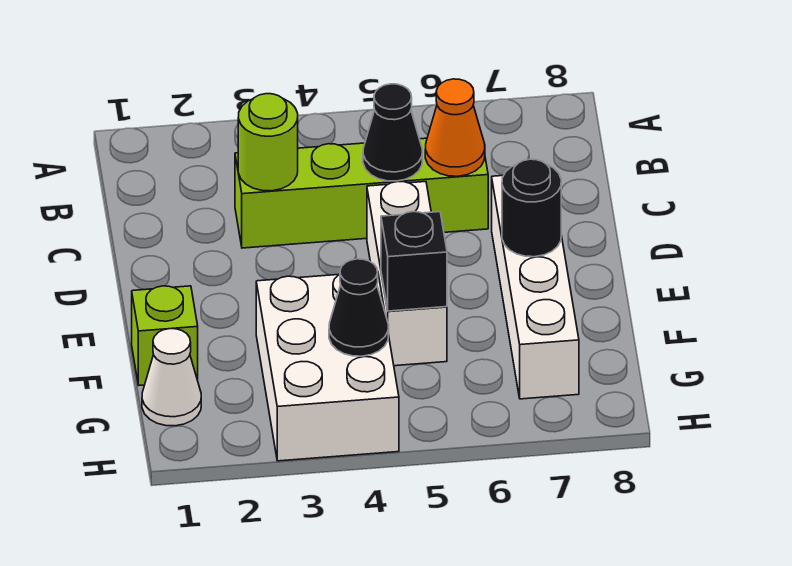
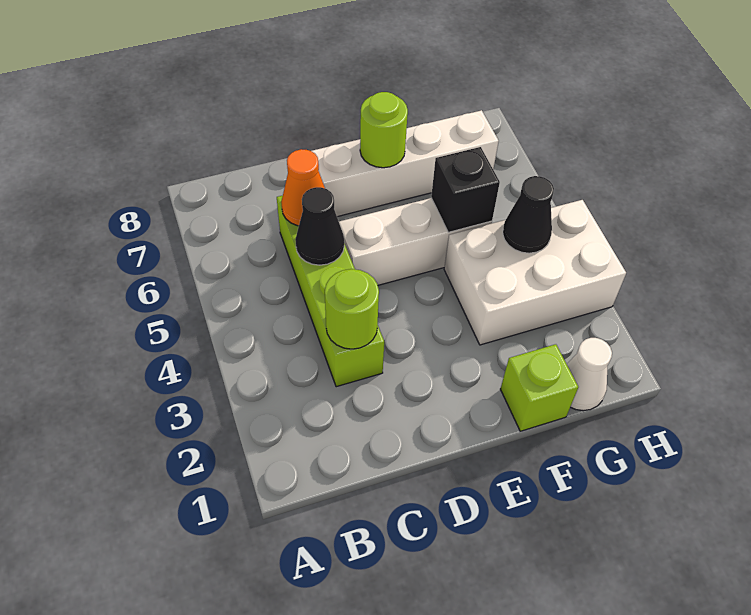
black 1x1 round brick [502,159,561,257] -> lime 1x1 round brick [360,92,408,168]

